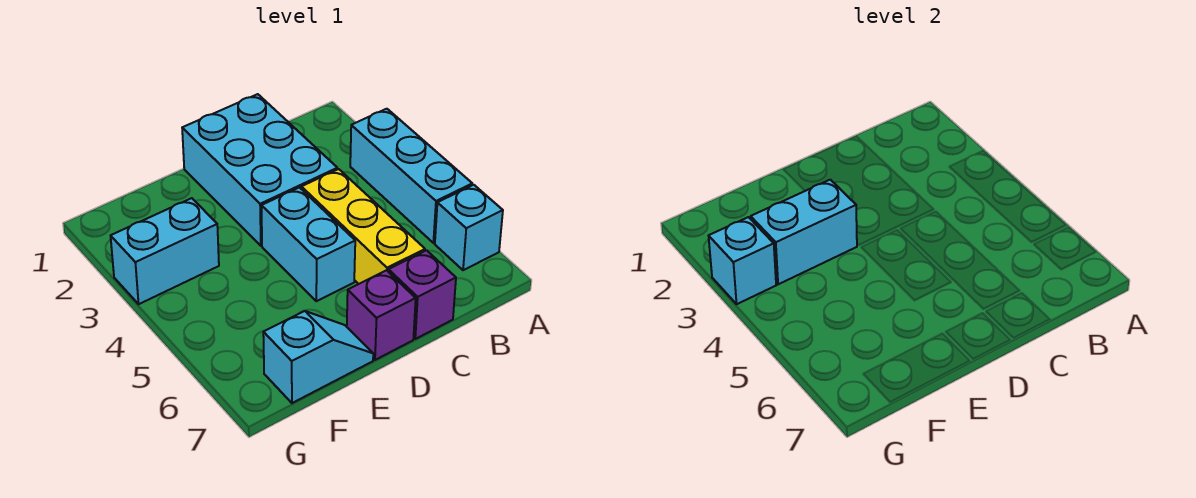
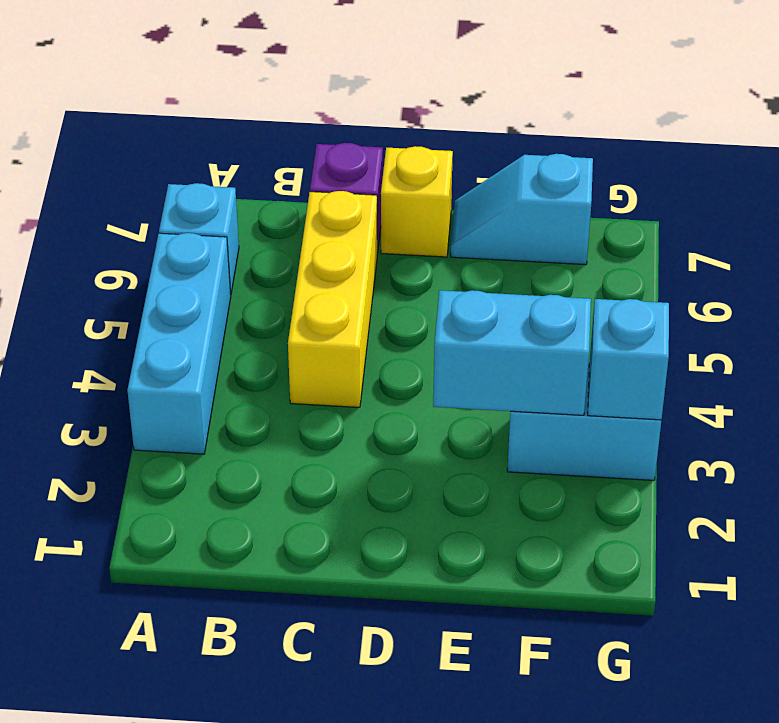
cyan 2x3 brick [182,94,337,246] -> none
cyan 1x2 brick [261,188,355,301] -> none
purple 1x1 brick [347,270,416,360] -> yellow 1x1 brick [381,146,453,257]

